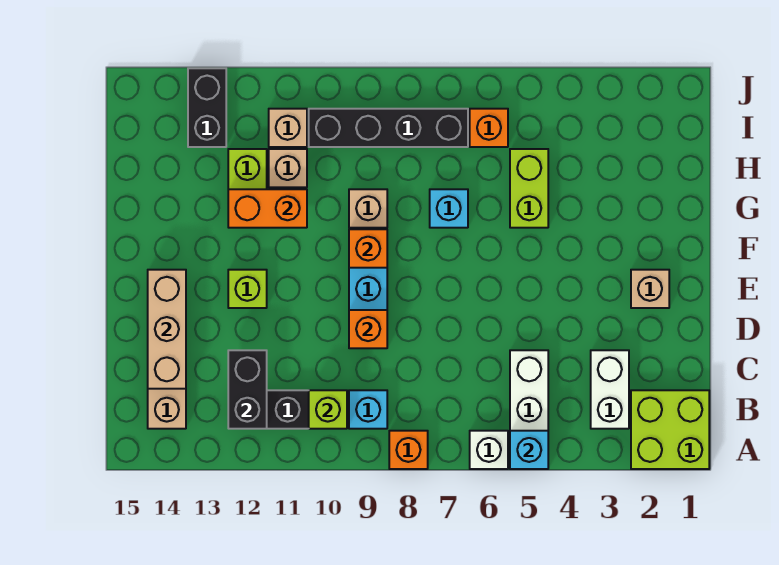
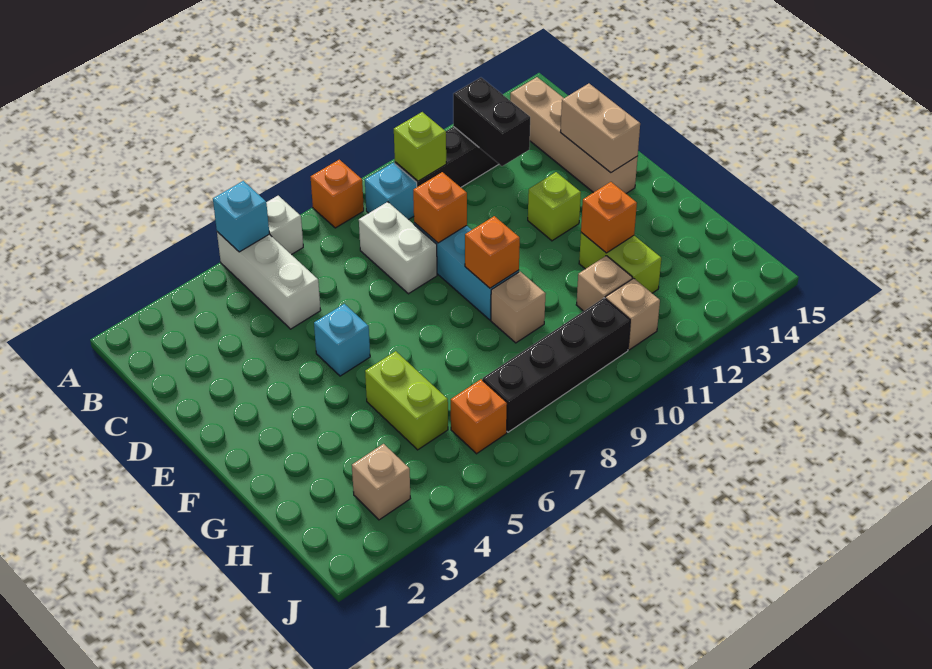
lime 2x2 brick [631,390,709,469] -> none
white 1x2 brick [591,350,629,429] -> white 1x2 brick moved to [359,202,437,294]
tan 1x3 brick [148,270,186,389] -> tan 1x2 brick [561,84,640,173]
tan 1x1 brick [631,270,669,308] -> tan 1x1 brick moved to [352,444,410,520]
cyan 1x1 brick [430,189,468,228] -> cyan 1x1 brick moved to [314,304,370,376]
orange 1x2 brick [228,189,307,228] -> orange 1x1 brick [581,182,637,253]
black 1x2 brick [188,68,226,147] -> none

